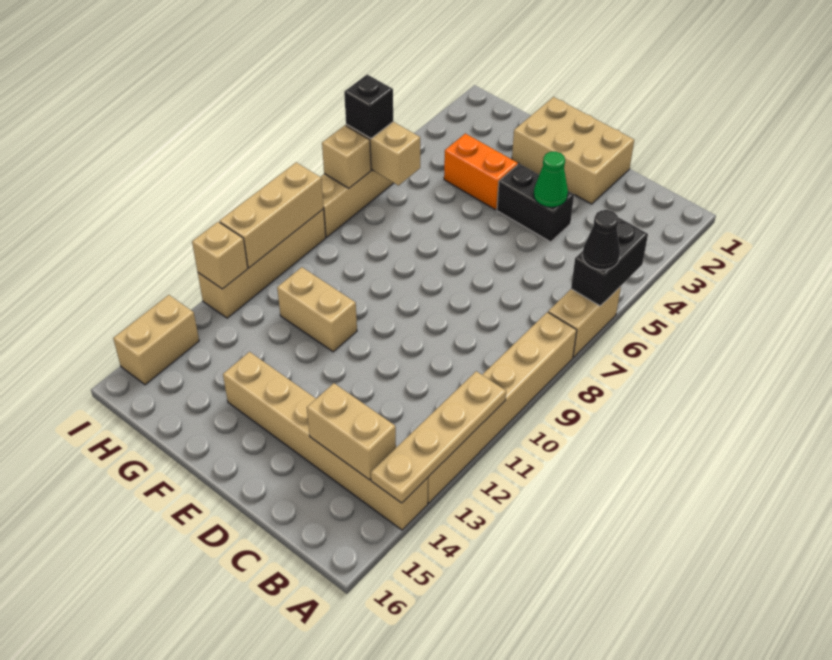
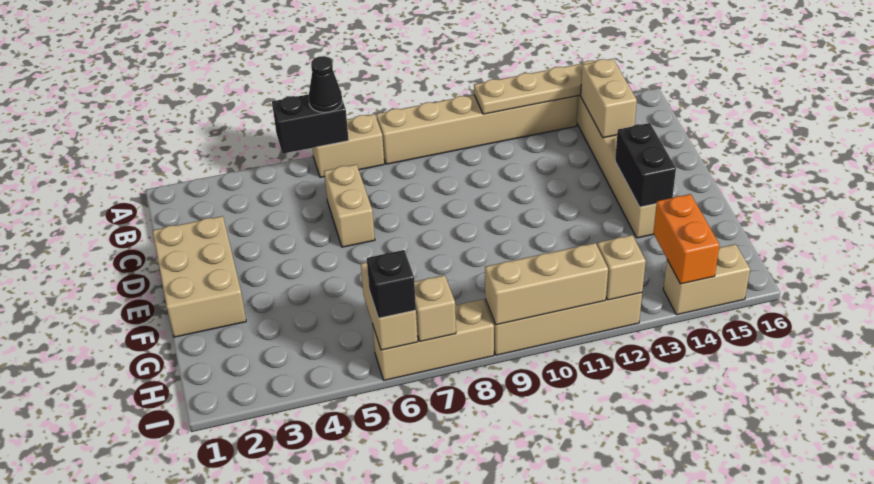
black 1x2 brick [497,164,574,242] -> black 1x2 brick moved to [615,123,676,207]
green 1x1 cone [534,152,568,207] -> none
orange 1x2 brick [444,133,518,210] -> orange 1x2 brick moved to [653,194,720,284]
tan 1x2 brick [277,267,357,352] -> tan 1x2 brick moved to [324,164,375,247]

